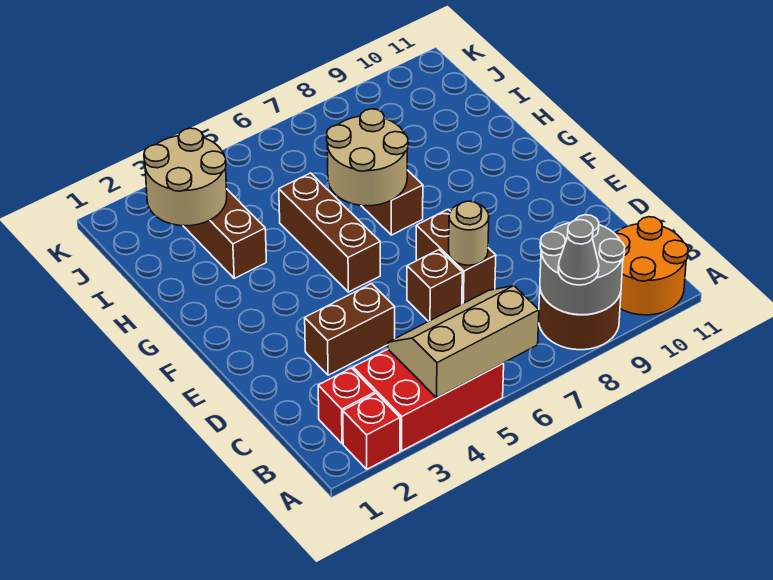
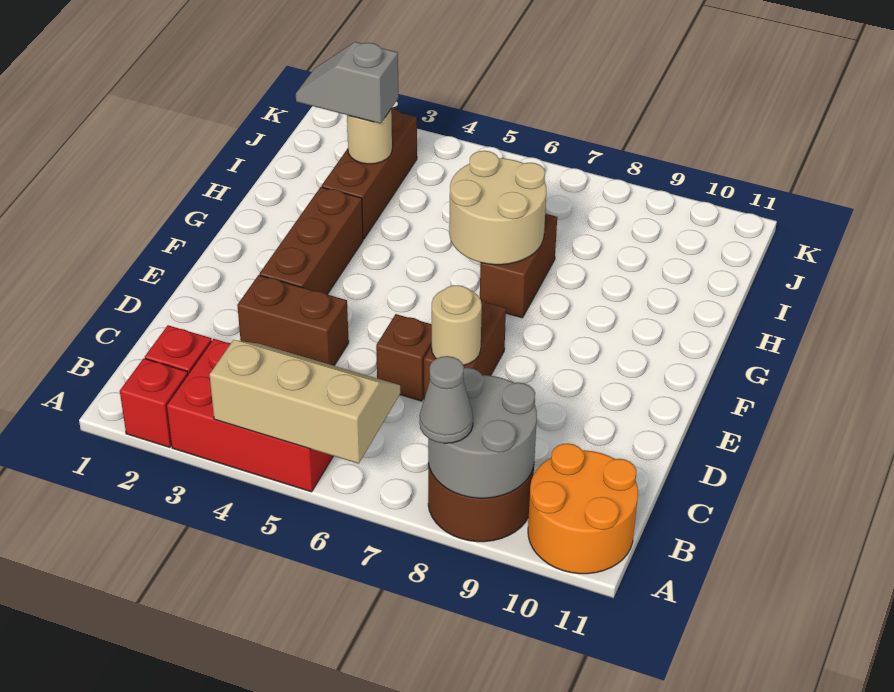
brown 1x3 brick [279,173,380,292] -> brown 1x3 brick moved to [260,187,363,294]
tan 2x2 round brick [144,128,227,226] -> tan 1x1 round brick [347,110,392,164]
none -> grey 1x2 slope [296,42,398,124]

